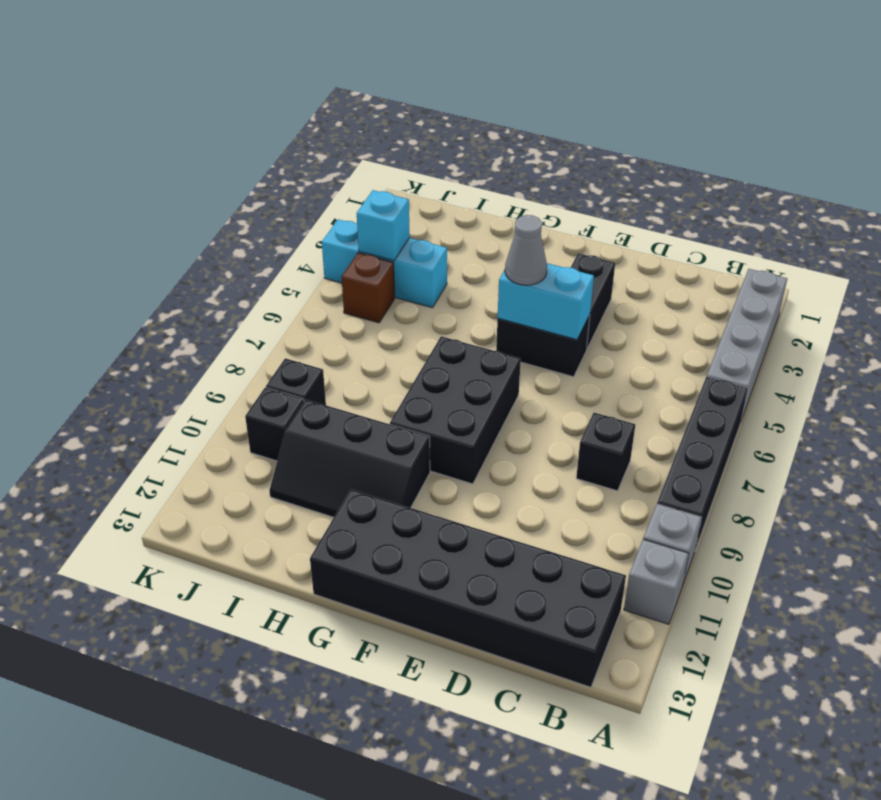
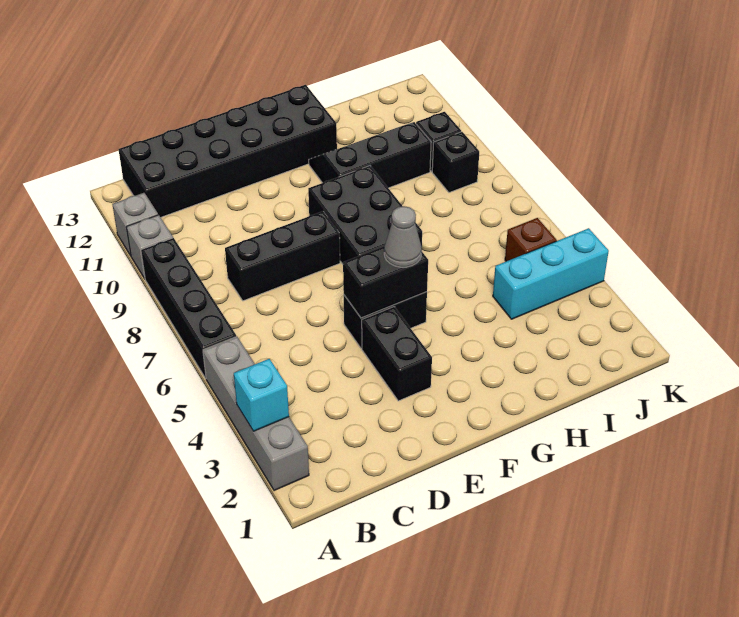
black 1x1 brick [576,413,635,491] -> black 1x3 brick [225,211,340,301]
cyan 1x2 brick [498,263,594,340] -> black 1x2 brick [343,247,428,318]
cyan 1x1 brick [357,190,410,260] -> cyan 1x1 brick moved to [234,359,289,431]

